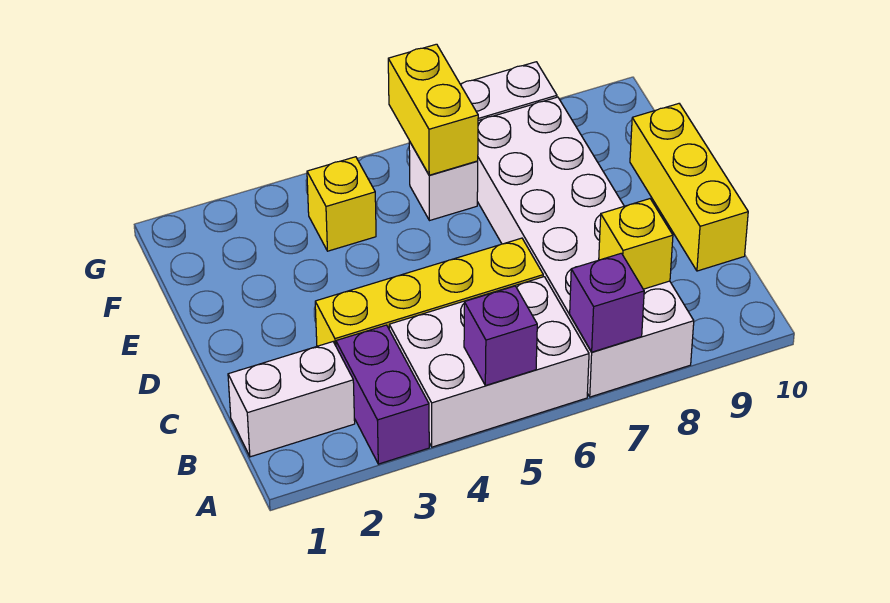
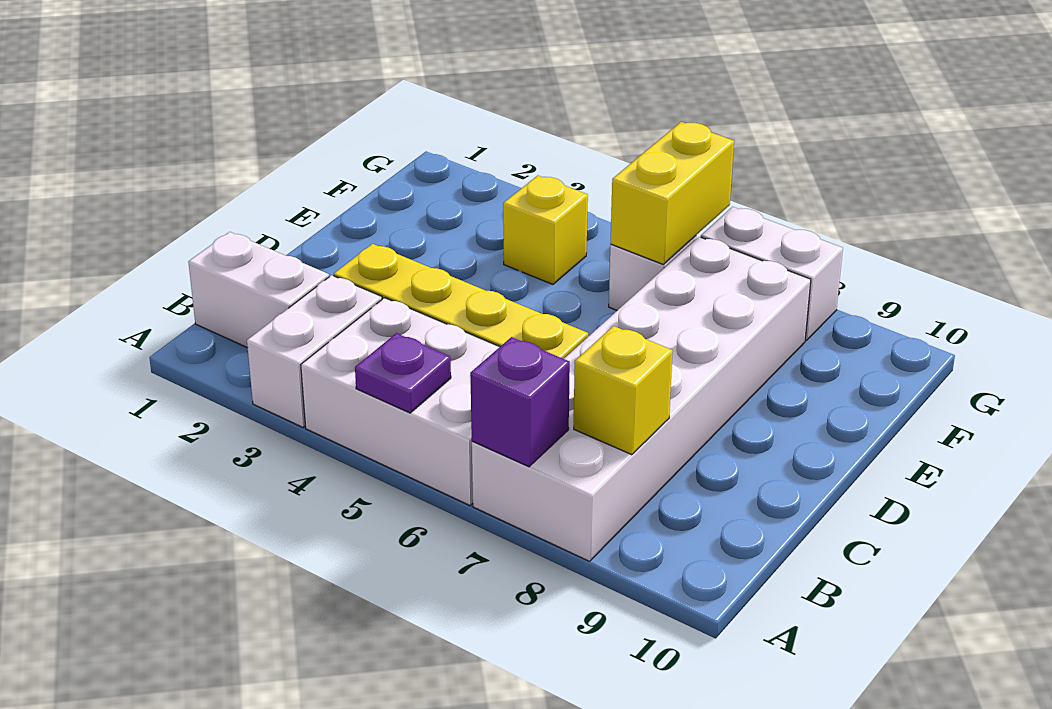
purple 1x2 brick [336,325,429,464] -> white 1x2 brick [247,275,382,427]
purple 1x1 brick [464,286,537,386] -> purple 1x1 plate [355,333,451,413]
yellow 1x3 brick [630,104,748,271] -> none

